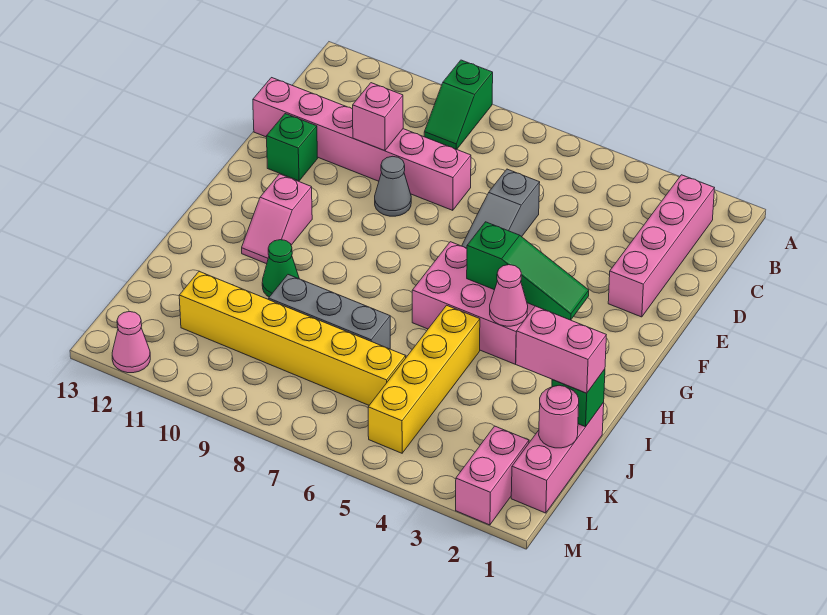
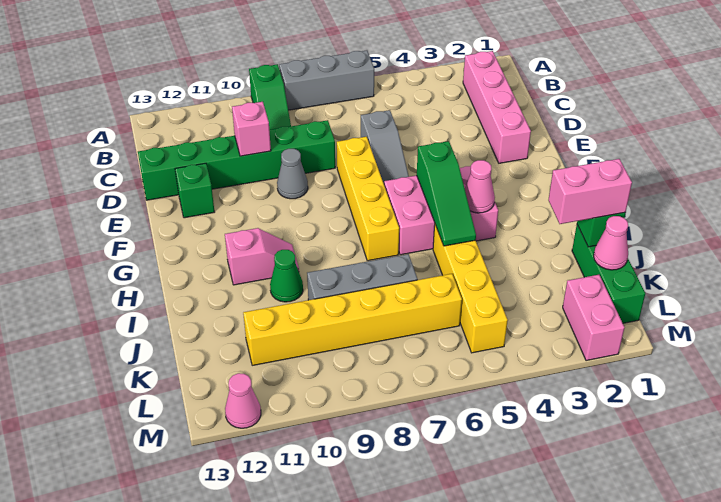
none -> grey 1x3 brick [279,51,374,110]
pink 1x6 brick [253,78,471,210] -> green 1x6 brick [138,120,335,200]
none -> yellow 1x4 brick [337,137,399,261]
green 1x3 slope [467,222,589,320] -> green 1x3 slope turned to [417,141,476,246]
pink 1x2 slope [242,174,312,264] -> pink 1x2 slope turned to [225,228,299,285]
pink 1x3 brick [511,403,604,513] -> green 1x3 brick [572,225,645,323]
pink 1x1 round brick [539,385,579,448] -> pink 1x1 cone [594,216,628,270]

